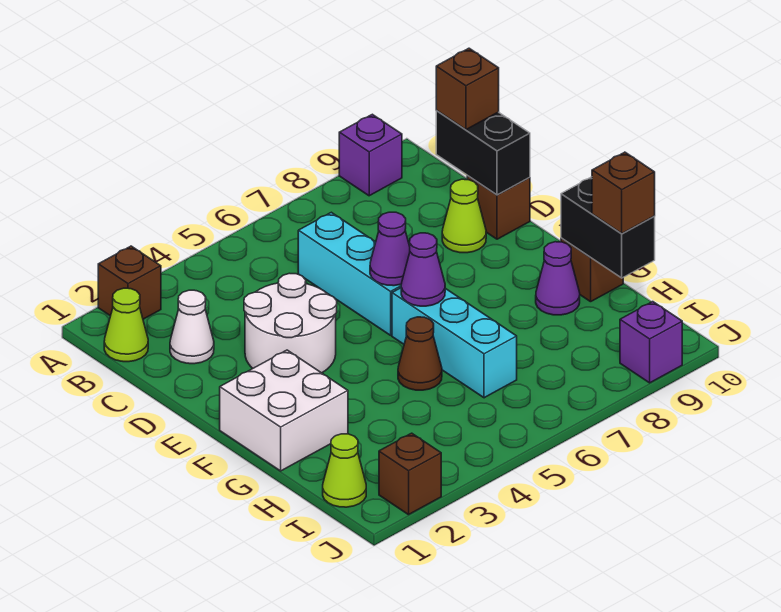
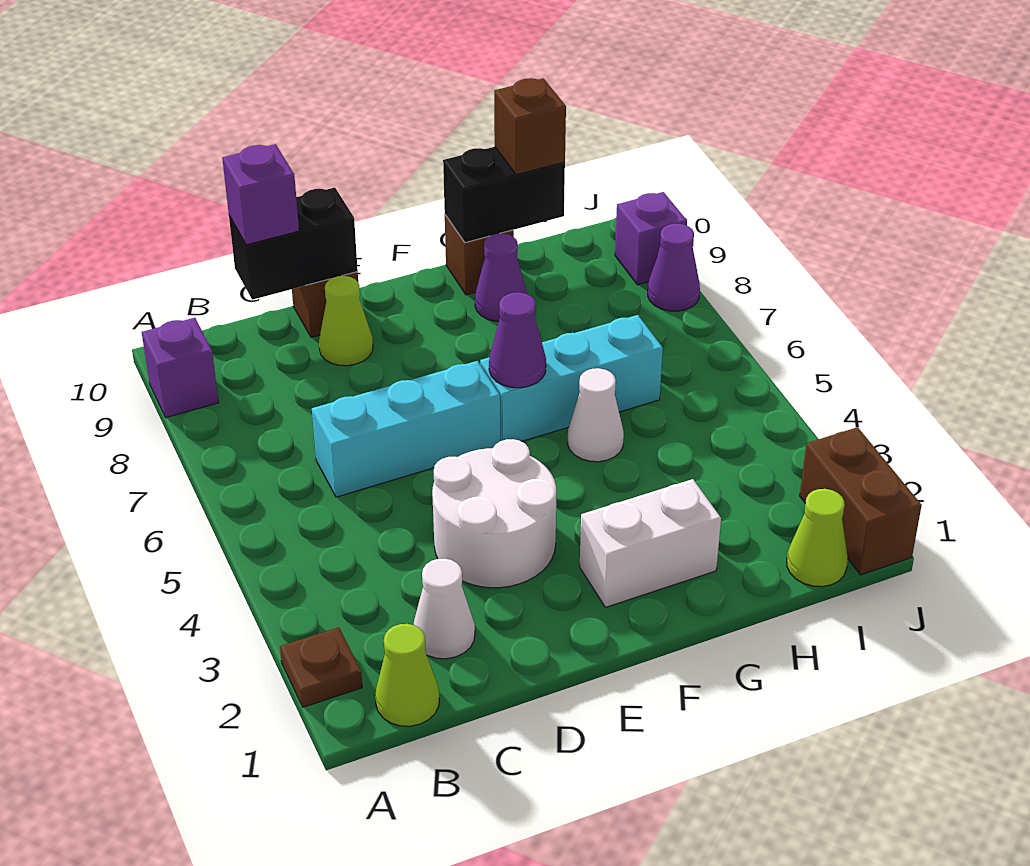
brown 1x1 brick [98,246,161,319] -> brown 1x1 plate [280,627,362,707]
brown 1x1 brick [436,48,499,130] -> purple 1x1 brick [222,144,299,245]
purple 1x1 cone [370,212,410,286] -> purple 1x1 cone moved to [648,224,700,311]
white 2x2 brick [220,350,348,471] -> white 1x2 brick [580,479,721,607]
brown 1x1 cone [398,317,442,390] -> white 1x1 cone [568,368,624,462]
brown 1x1 brick [379,433,441,515] -> brown 1x2 brick [800,427,922,575]

